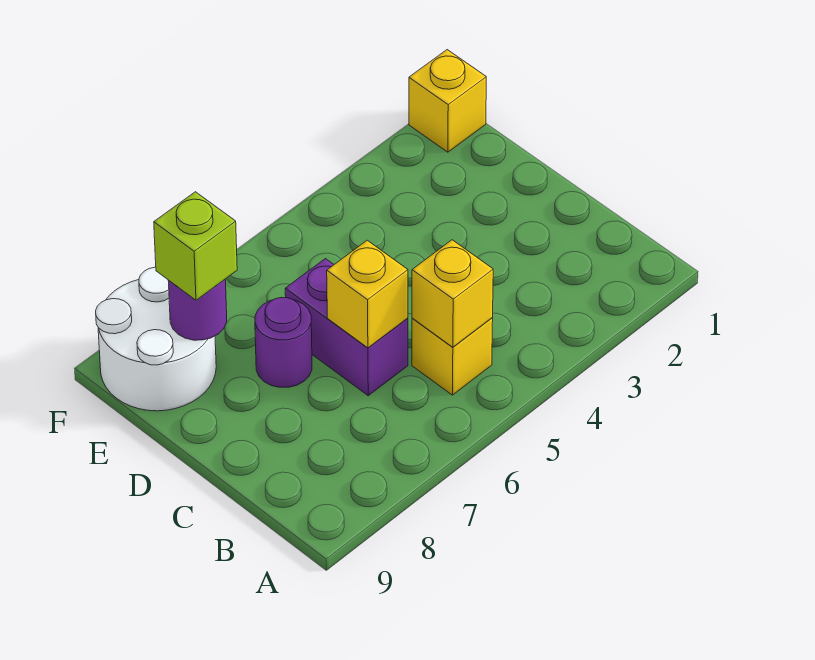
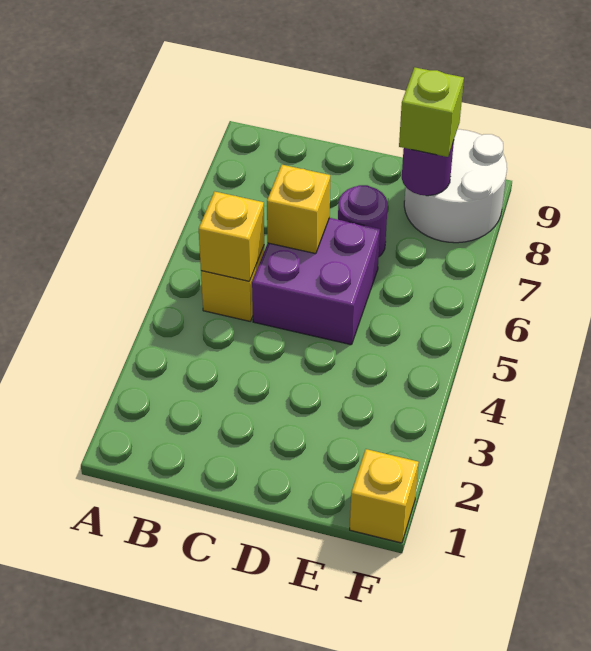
purple 1x2 brick [285,259,408,396] -> purple 2x2 brick [252,218,380,345]

